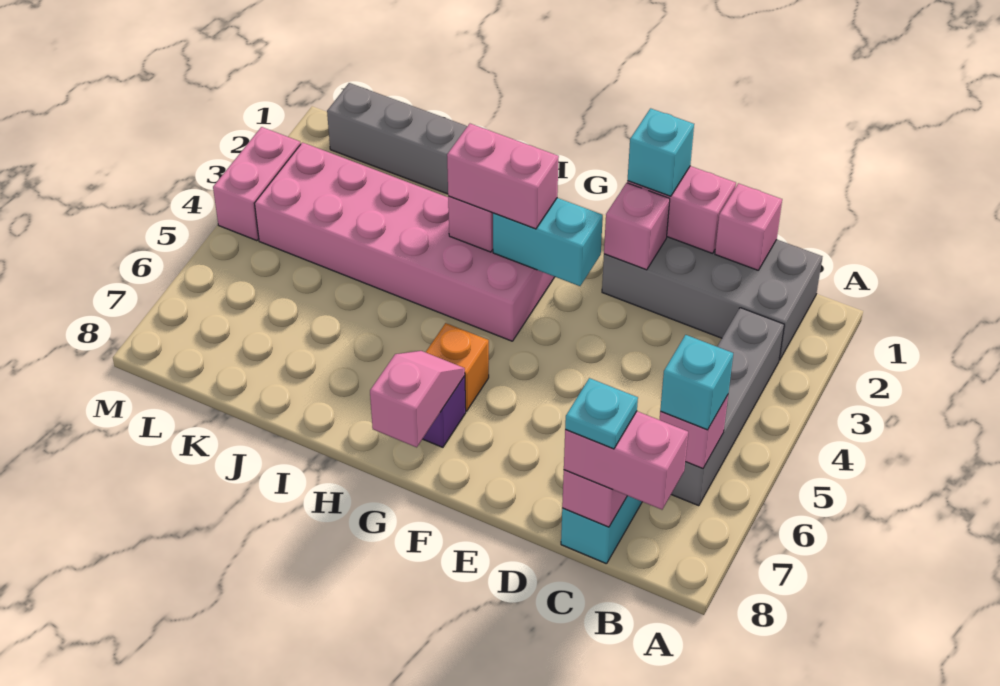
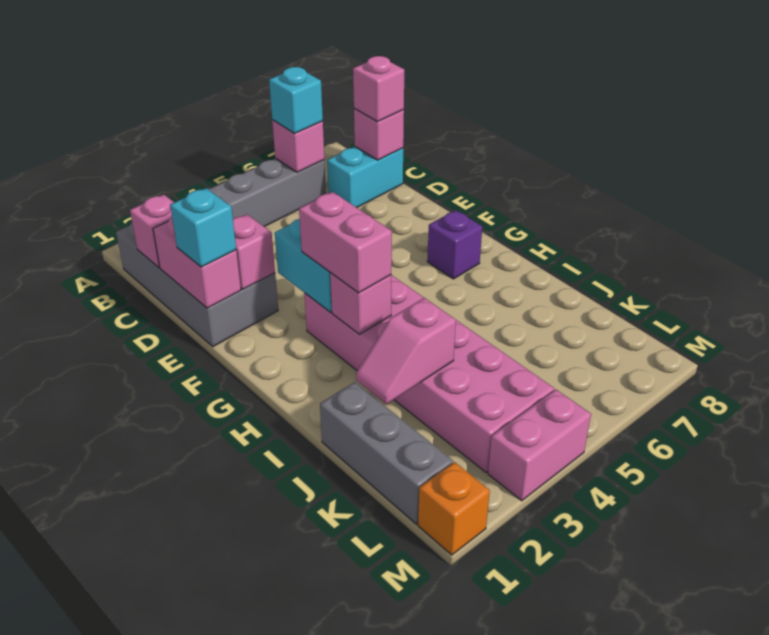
pink 1x2 brick [564,411,688,510] -> pink 1x1 brick [353,56,404,122]
cyan 1x1 plate [565,378,638,449] -> none
orange 1x1 brick [426,323,489,411] -> orange 1x1 brick moved to [418,462,490,555]
pink 1x2 slope [370,351,465,447] -> pink 1x2 slope moved to [356,298,456,404]

